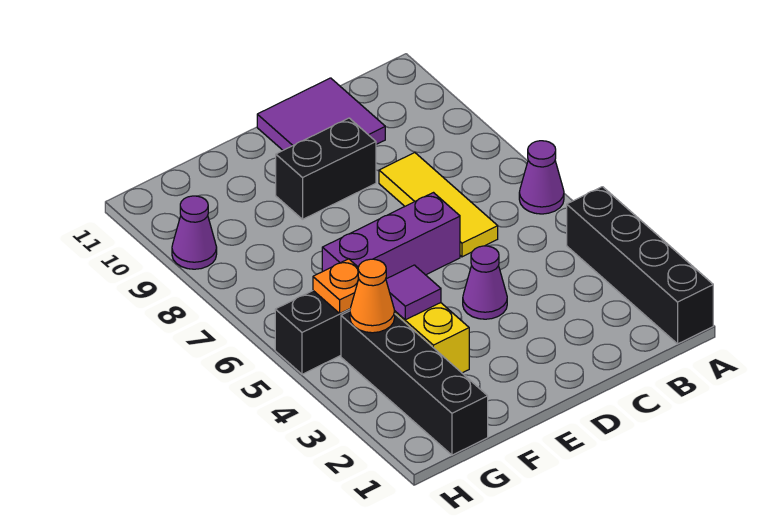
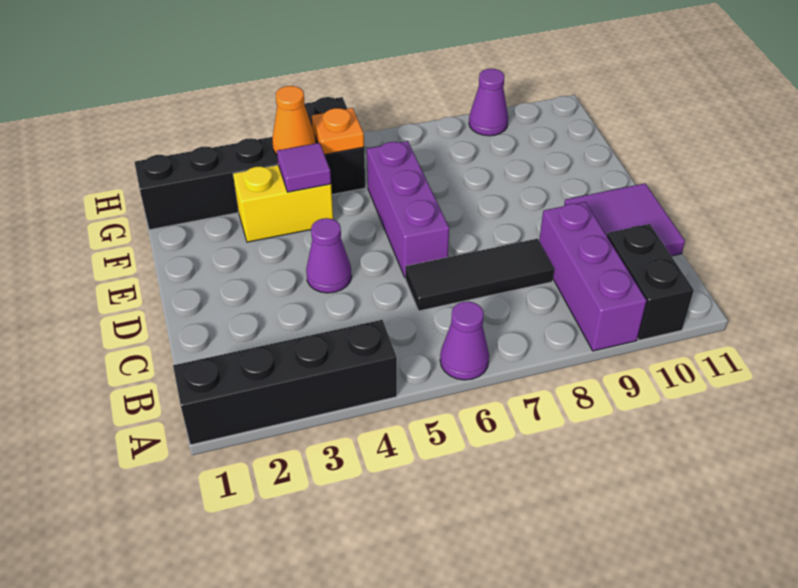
none -> purple 1x3 brick [539,202,647,351]
yellow 1x3 tile [379,153,498,257] -> black 1x3 tile [405,239,554,311]
black 1x2 brick [276,118,376,219] -> black 1x2 brick moved to [607,224,694,340]

